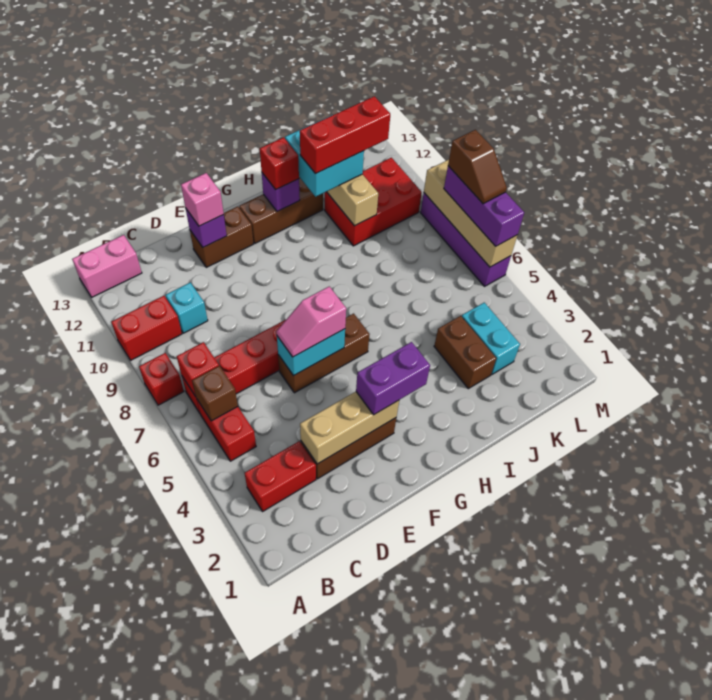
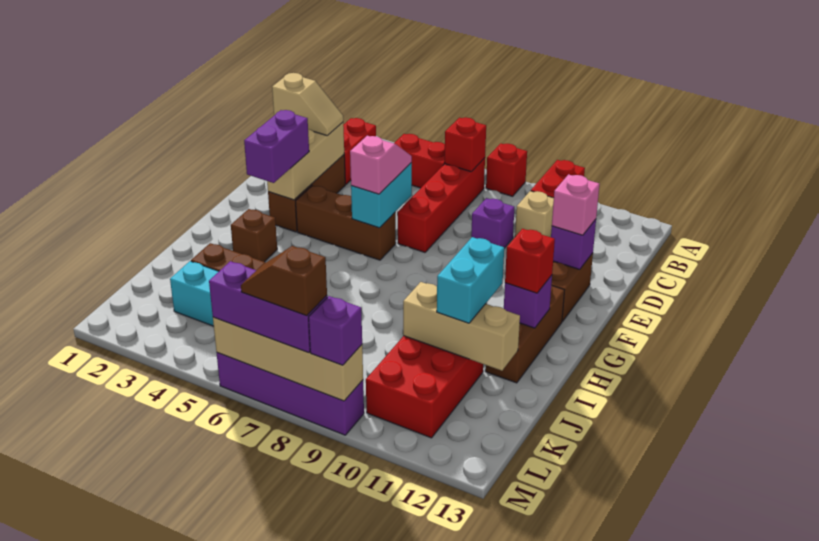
pink 1x2 brick [72,235,142,297] -> none
brown 1x1 brick [192,366,238,421] -> brown 1x1 brick moved to [231,209,277,262]
cyan 1x1 brick [166,282,208,333] -> tan 1x1 brick [515,191,554,237]
none -> tan 1x2 slope [272,73,343,136]
none -> purple 1x1 brick [471,198,515,248]
brown 1x3 brick [278,313,370,393] -> brown 1x3 brick turned to [296,186,396,260]
cyan 2x2 brick [285,115,364,197] -> cyan 1x2 brick [437,237,504,323]
red 1x3 brick [300,96,390,174] -> none
none -> purple 1x1 brick [309,296,362,365]

